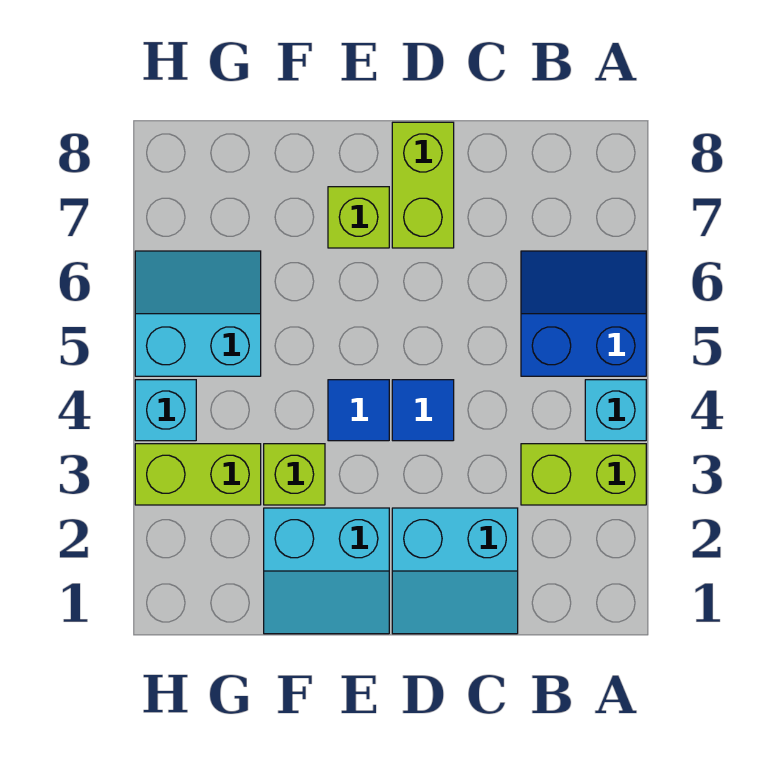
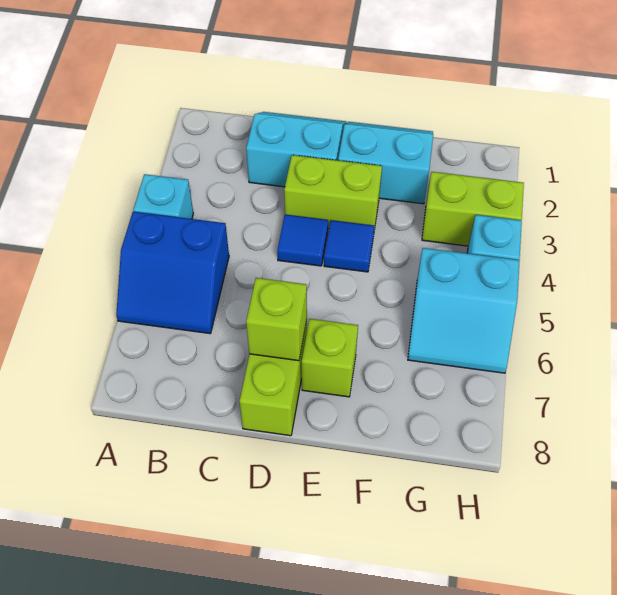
lime 1x2 brick [521,444,646,505] -> lime 1x2 brick moved to [284,155,382,230]
lime 1x1 brick [264,444,325,505] -> lime 1x1 brick moved to [246,278,307,361]

